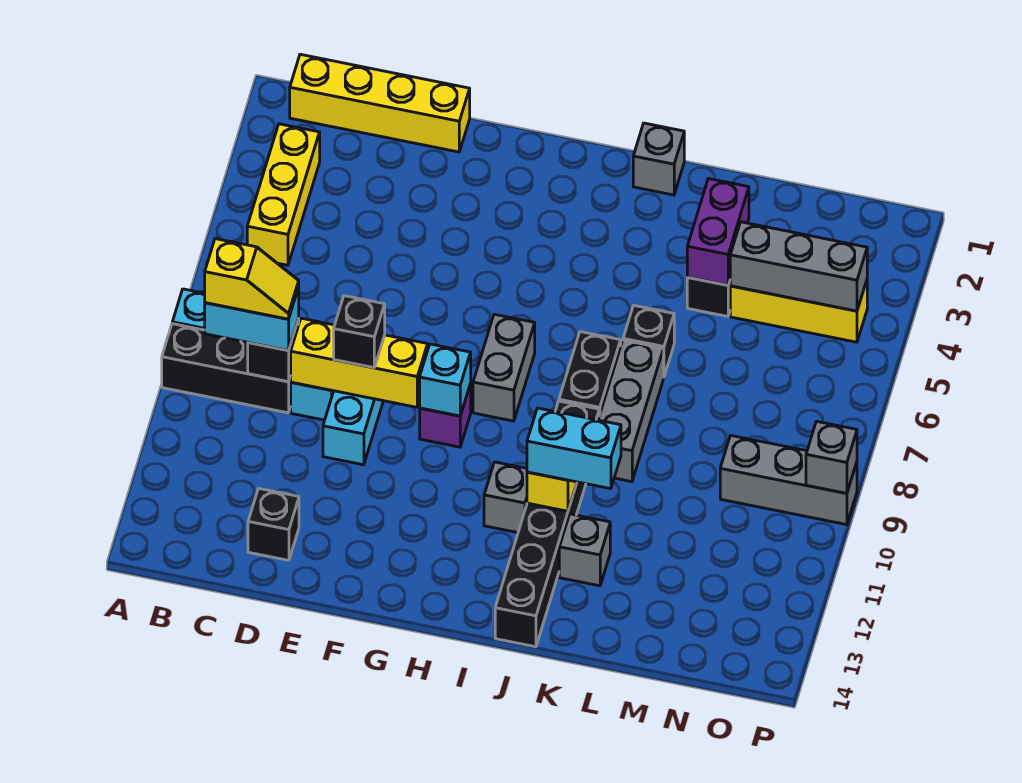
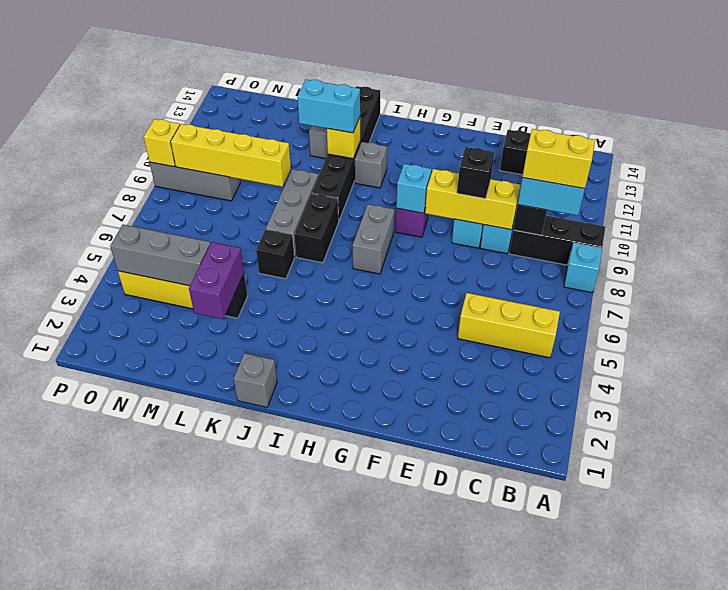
yellow 1x4 brick [290,54,470,152] -> yellow 1x4 brick moved to [171,124,291,187]
yellow 1x3 brick [247,124,320,265] -> yellow 1x3 brick turned to [458,293,560,358]
yellow 1x2 slope [205,239,299,319] -> yellow 1x2 brick [522,129,595,189]
grey 1x1 brick [806,421,857,493] -> yellow 1x1 brick [144,119,180,167]

